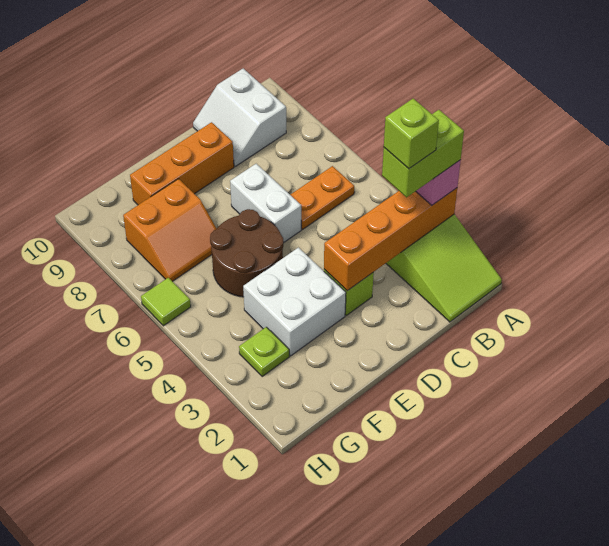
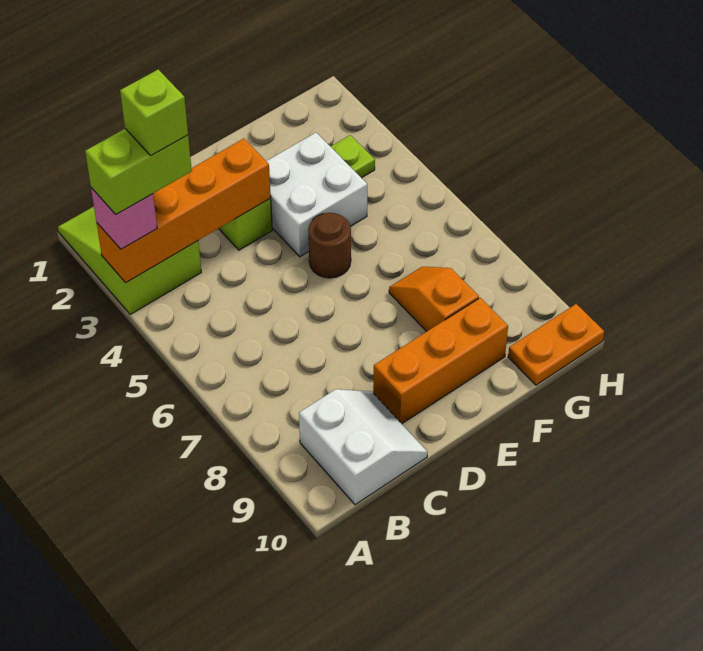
orange 1x2 plate [290,166,354,229] -> orange 1x2 plate moved to [508,304,604,385]
white 1x2 brick [230,164,301,242] -> none
brown 2x2 round brick [210,209,284,297] -> brown 1x1 round brick [308,213,351,278]
orange 2x2 slope [123,179,217,281] -> orange 1x2 slope [389,267,479,332]
lime 1x1 tile [141,278,191,326] -> none

